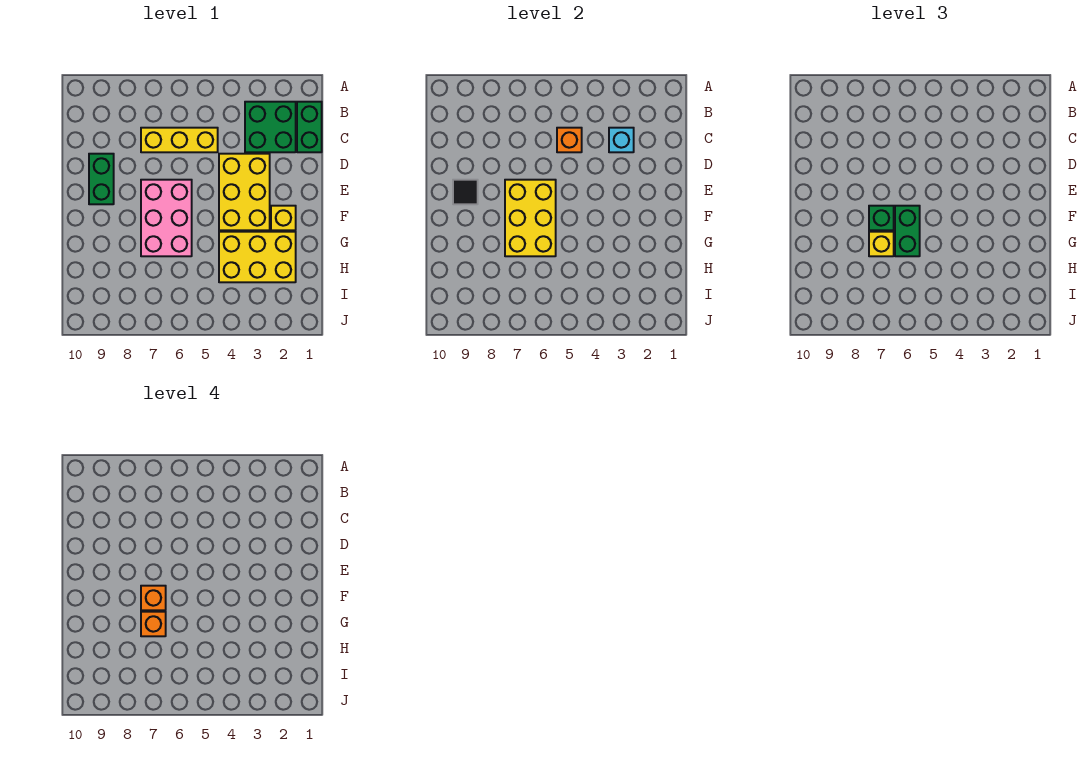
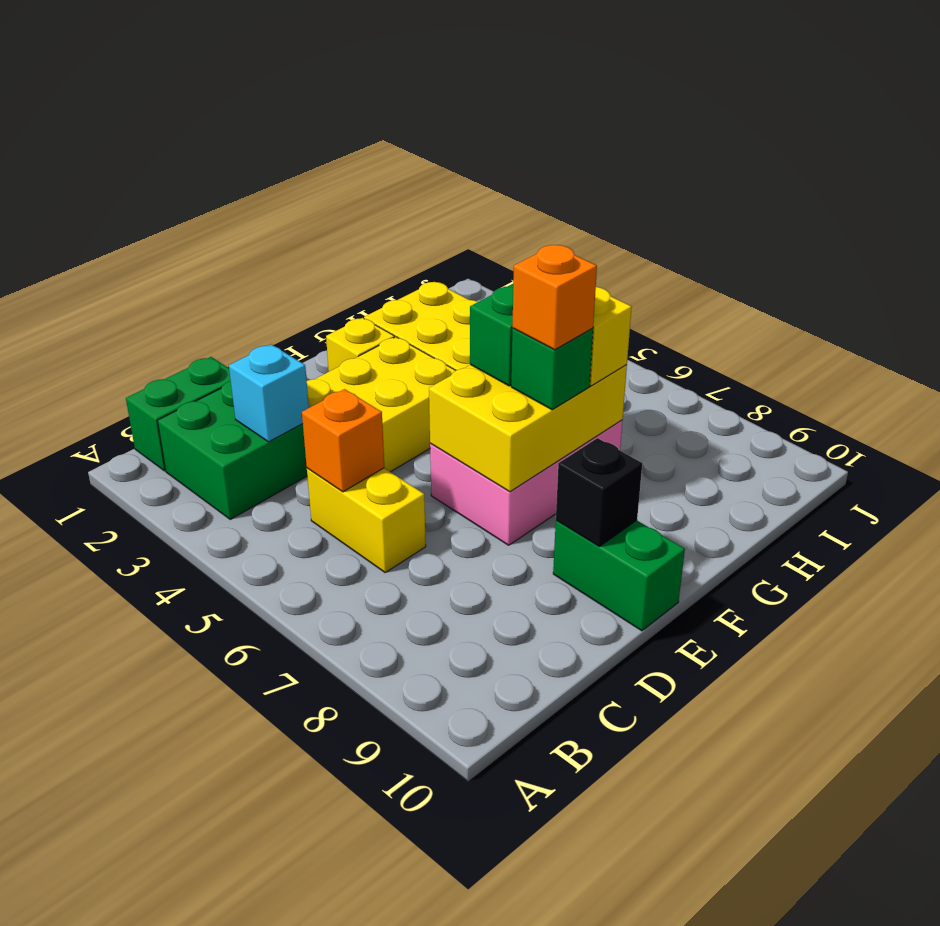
yellow 1x3 brick [141,128,218,152] -> yellow 1x2 brick [307,468,426,572]
green 1x2 brick [89,154,114,204] -> green 1x2 brick turned to [553,520,685,631]
black 1x1 tile [453,180,478,204] -> black 1x1 brick [556,438,642,546]
orange 1x1 brick [141,612,166,636] -> none

